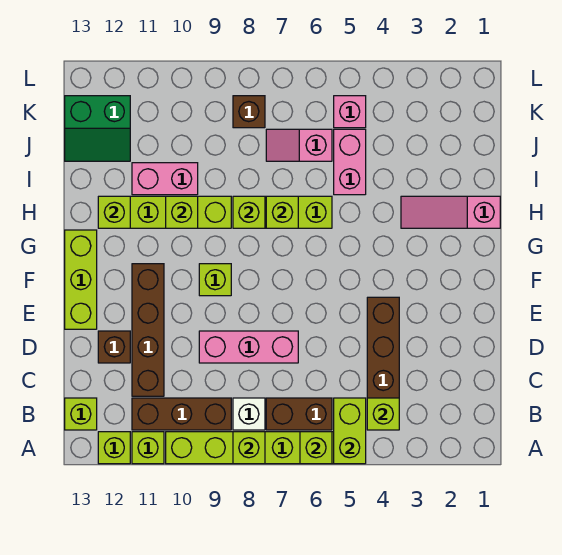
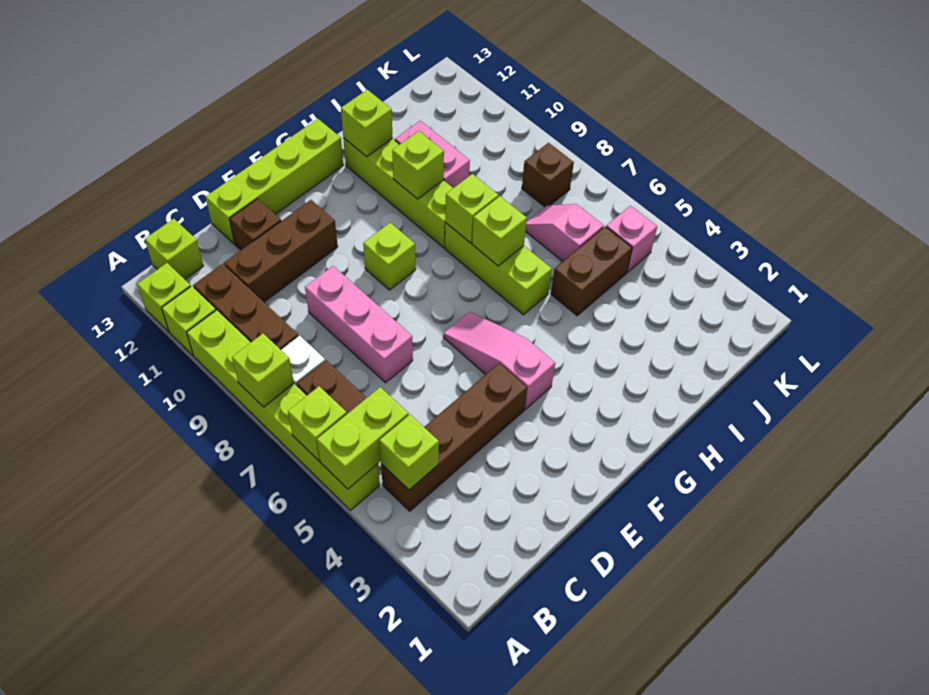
brown 1x4 brick [132,264,164,396] -> brown 1x3 brick [224,200,338,302]
lime 1x3 brick [65,230,97,329] -> lime 1x4 brick [206,119,343,244]
pink 1x3 slope [401,196,500,228] -> pink 1x3 slope moved to [443,312,555,409]
pink 1x2 brick [334,129,366,195] -> brown 1x2 brick [551,227,632,316]
green 2x2 slope [65,96,130,161] -> none

